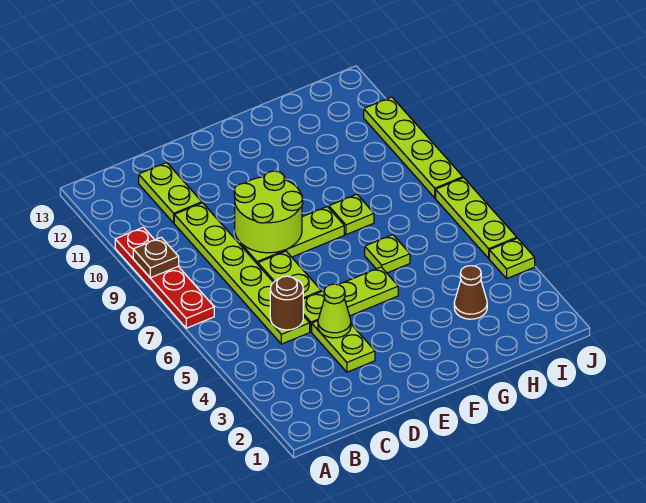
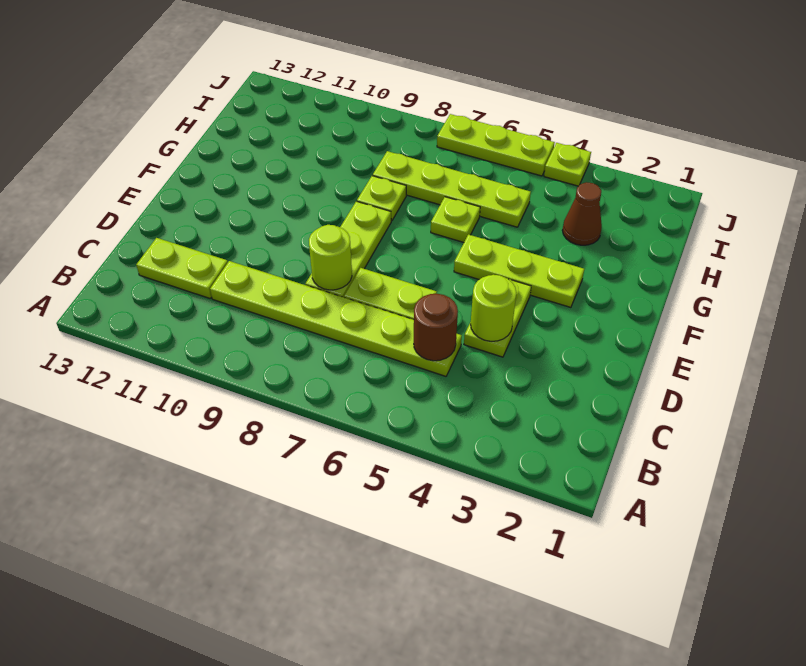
red 1x4 plate [115,227,214,328] -> none
brown 1x1 plate [133,237,179,278] -> none
lime 1x2 plate [312,321,375,372] -> lime 1x2 plate turned to [464,279,531,357]
lime 1x1 cone [318,284,351,338] -> lime 1x1 round brick [471,275,516,341]
lime 1x3 plate [303,267,398,332] -> lime 1x3 plate turned to [454,235,584,307]
lime 2x2 round brick [234,171,303,253] -> lime 1x1 round brick [309,225,352,290]
lime 1x4 plate [364,97,463,198] -> lime 1x4 plate moved to [373,151,531,227]

